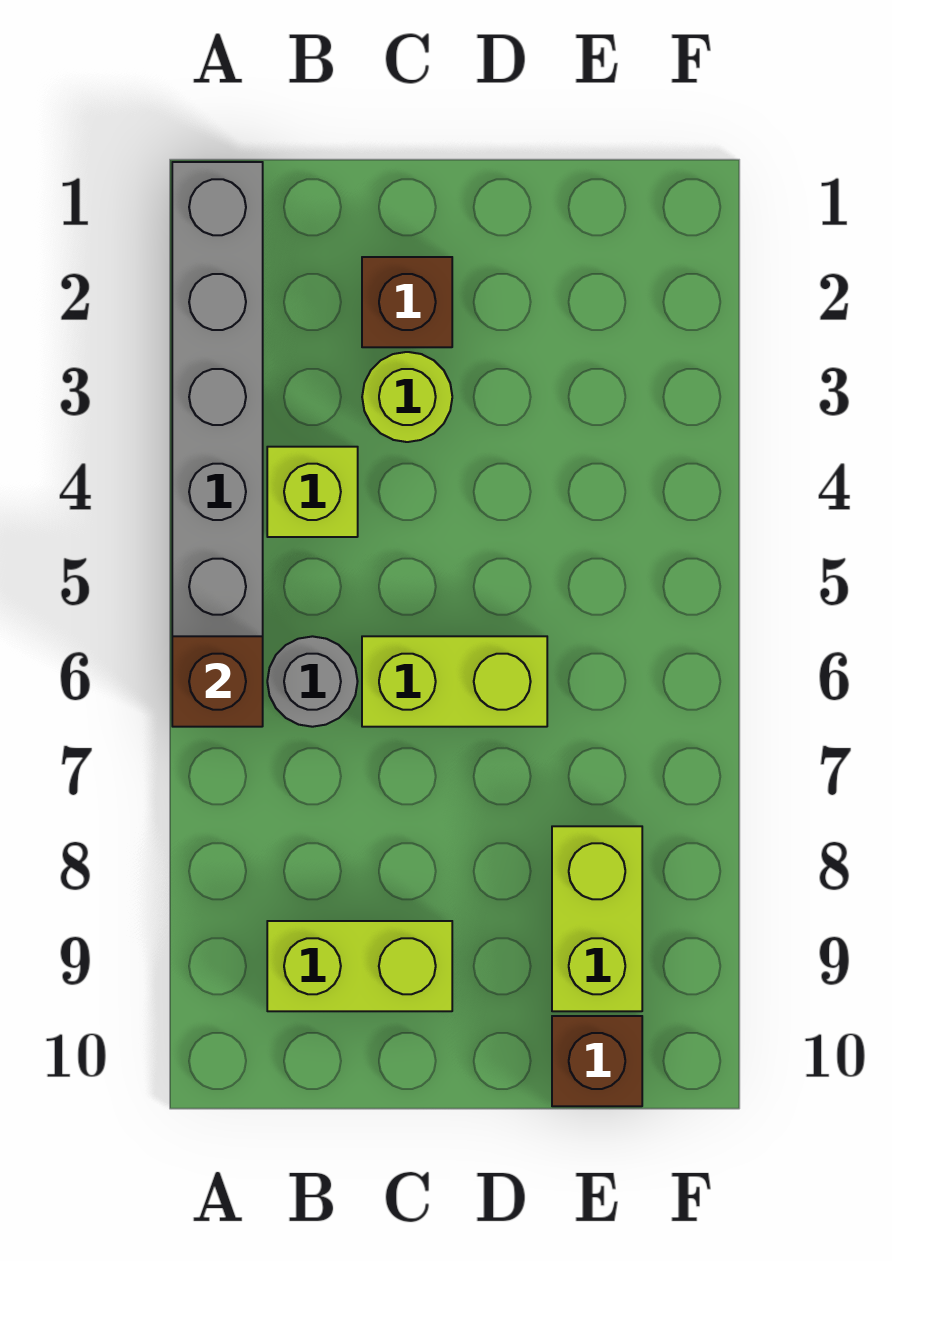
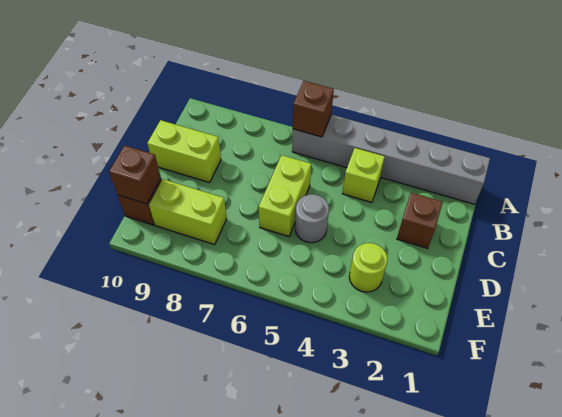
grey 1x1 round brick [267,636,358,727] -> grey 1x1 round brick moved to [295,194,329,243]
lime 1x2 brick [267,921,452,1011] -> lime 1x2 brick turned to [147,120,221,183]
lime 1x1 round brick [362,352,452,442] -> lime 1x1 round brick moved to [349,243,388,292]
none -> brown 1x1 brick [109,145,161,204]

